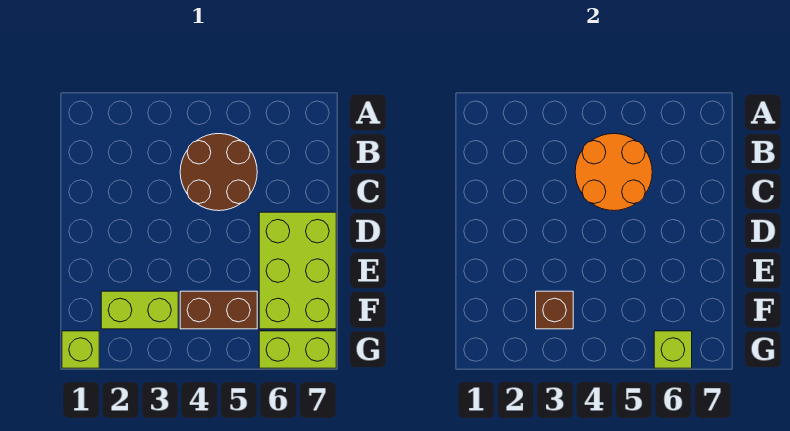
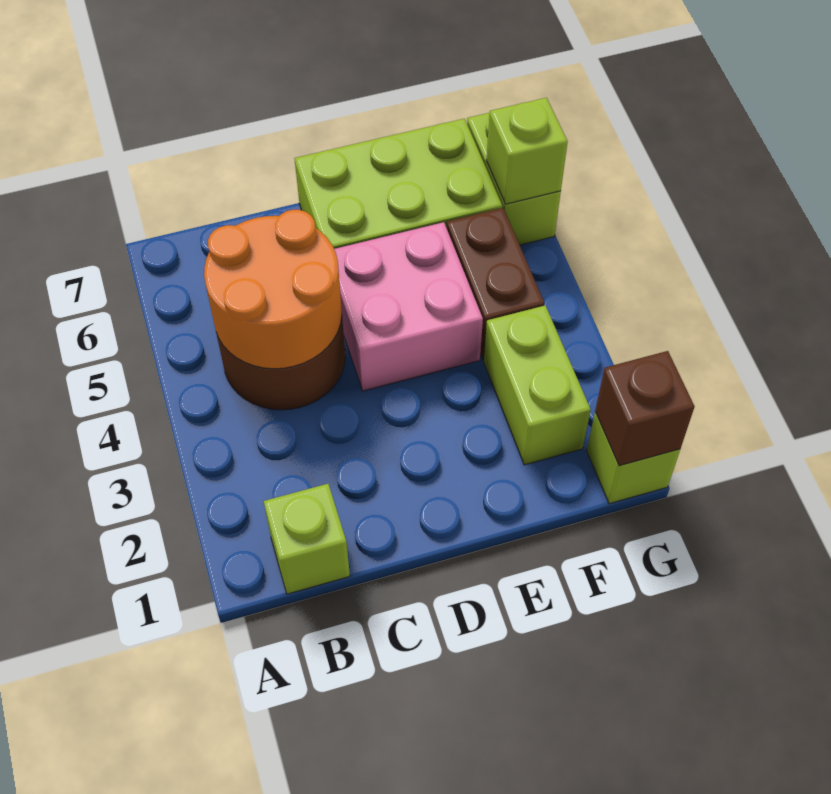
none -> lime 1x1 brick [264,484,350,594]
none -> pink 2x2 brick [334,222,483,391]
brown 1x1 brick [536,291,573,329] -> brown 1x1 brick moved to [595,351,695,466]

